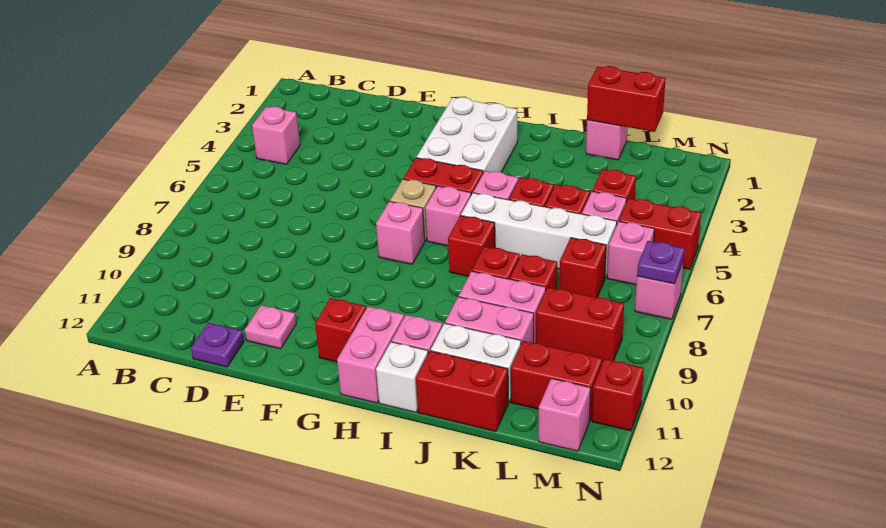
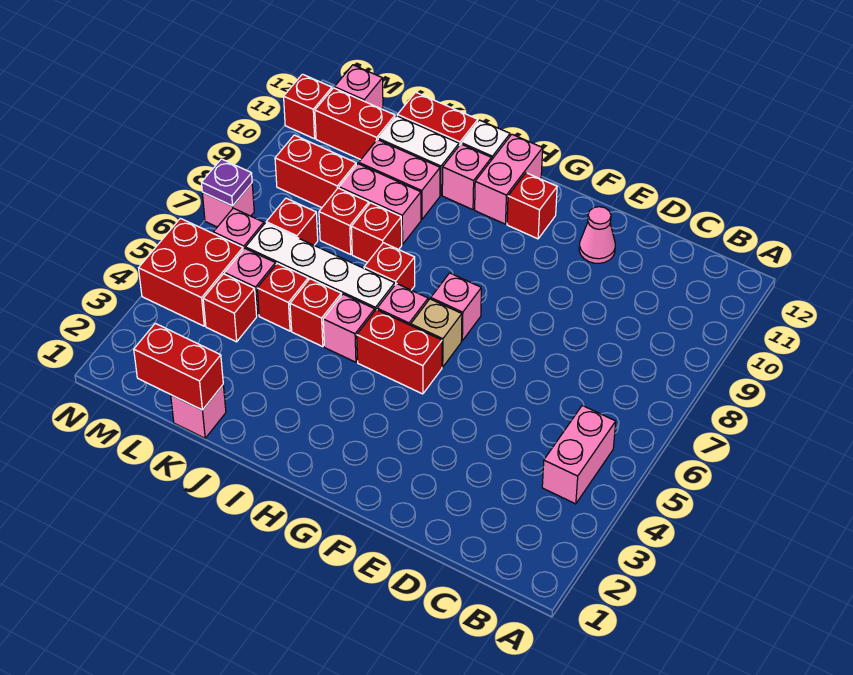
pink 1x1 brick [252,107,300,164] -> pink 1x2 brick [542,406,616,504]
purple 1x1 plate [191,323,244,367] -> none
pink 1x1 plate [245,305,296,349] -> pink 1x1 cone [579,207,615,263]
white 2x3 brick [416,97,517,173] -> none
red 1x2 brick [619,198,701,269] -> red 2x2 brick [139,218,243,326]

